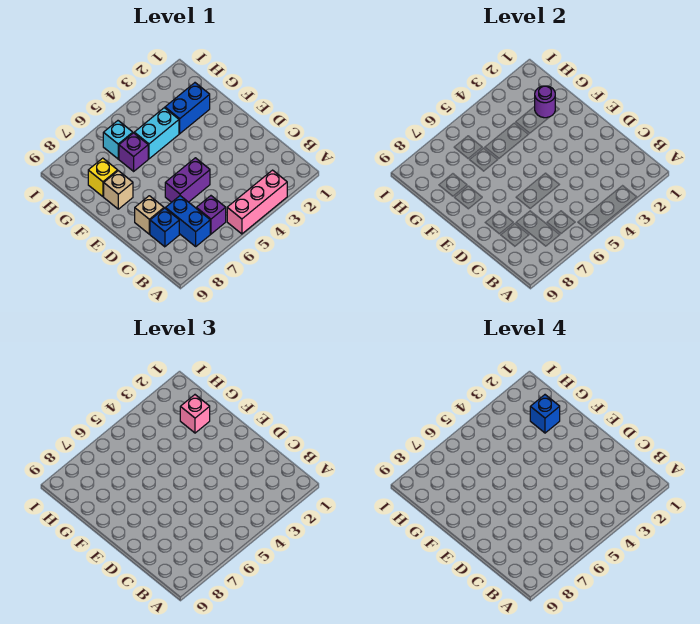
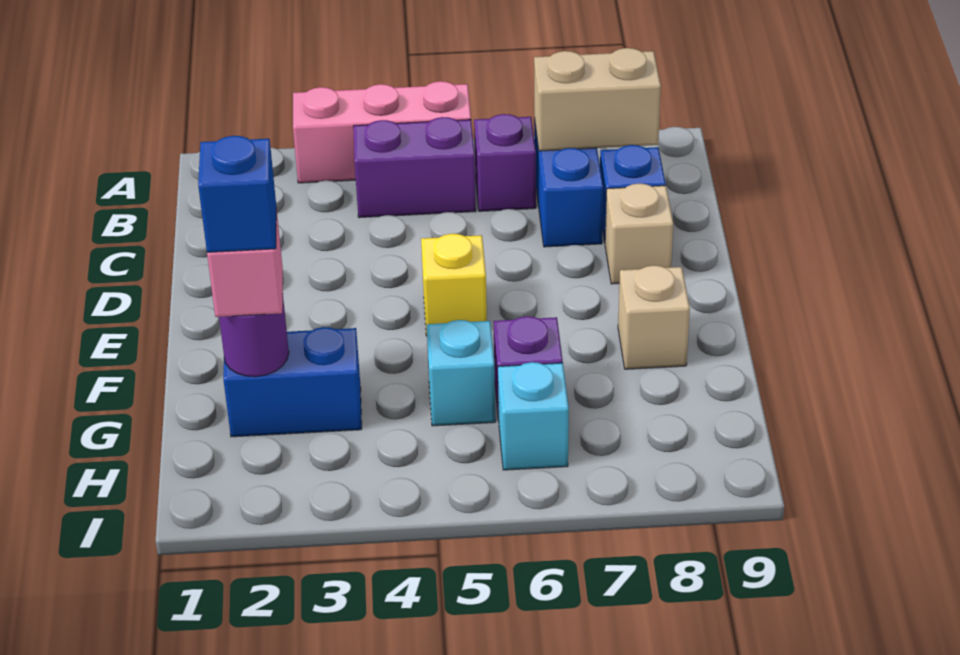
none -> tan 1x2 brick [534,48,661,151]
purple 1x2 brick [165,158,210,202] -> purple 1x2 brick moved to [353,117,476,218]
cyan 1x2 brick [134,108,179,159] -> cyan 1x1 brick [427,320,495,426]
yellow 1x1 brick [88,158,118,197] -> yellow 1x1 brick moved to [421,234,487,336]

